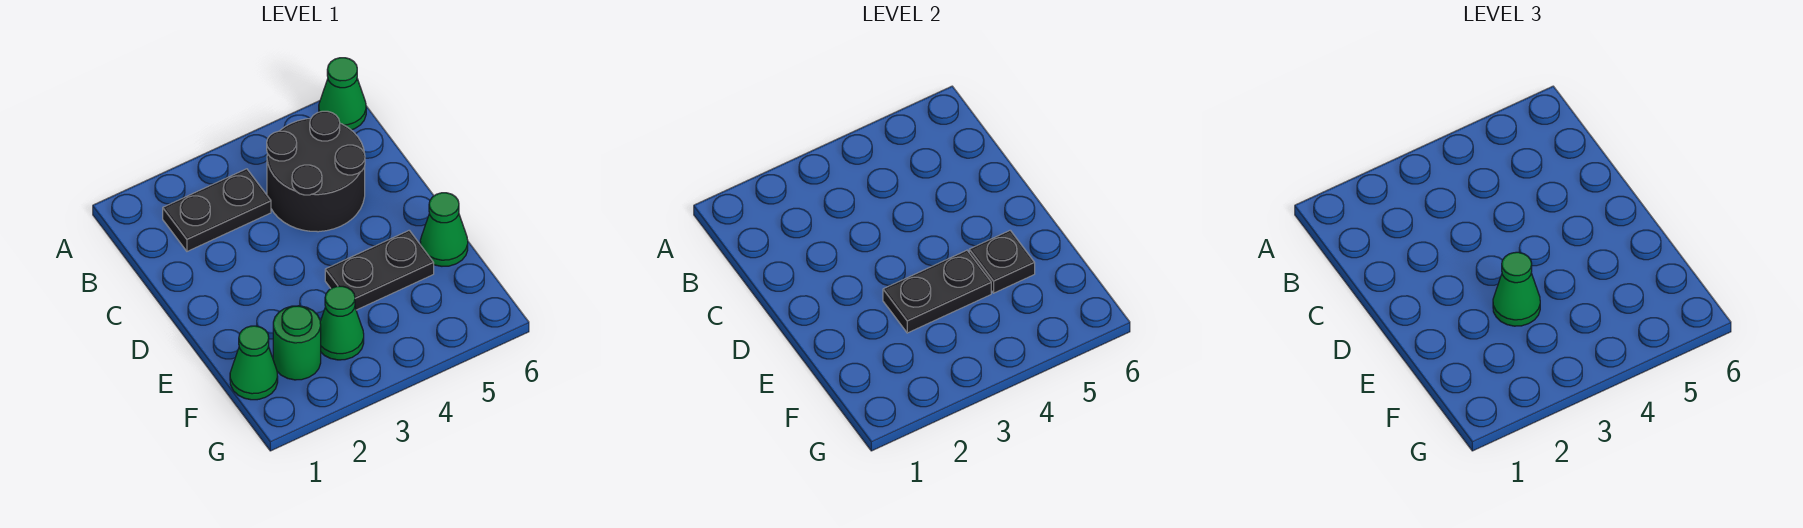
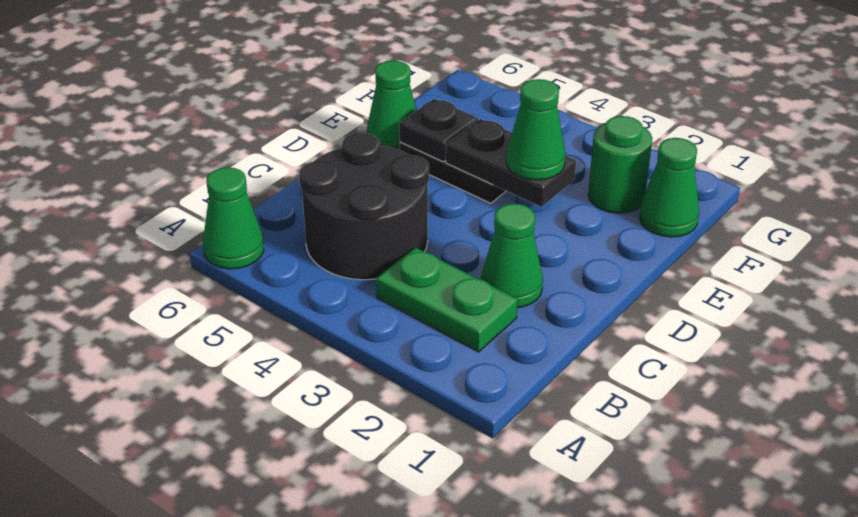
black 1x2 plate [163,169,271,251] -> green 1x2 plate [376,248,518,352]
green 1x1 cone [320,286,364,360] -> green 1x1 cone moved to [481,204,543,308]

